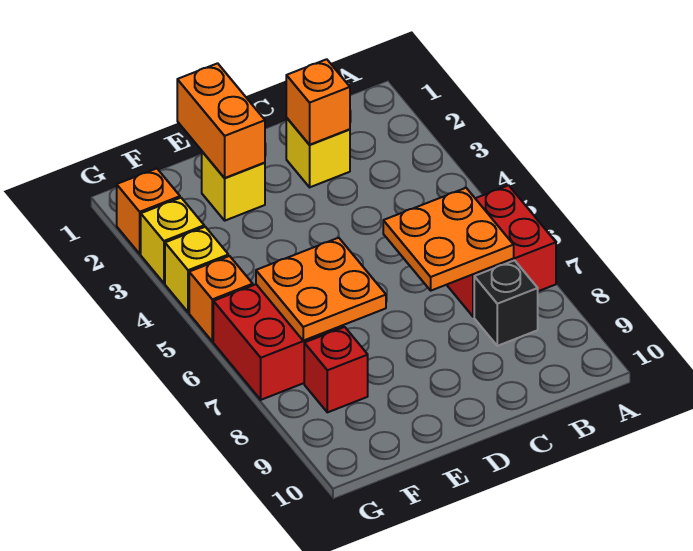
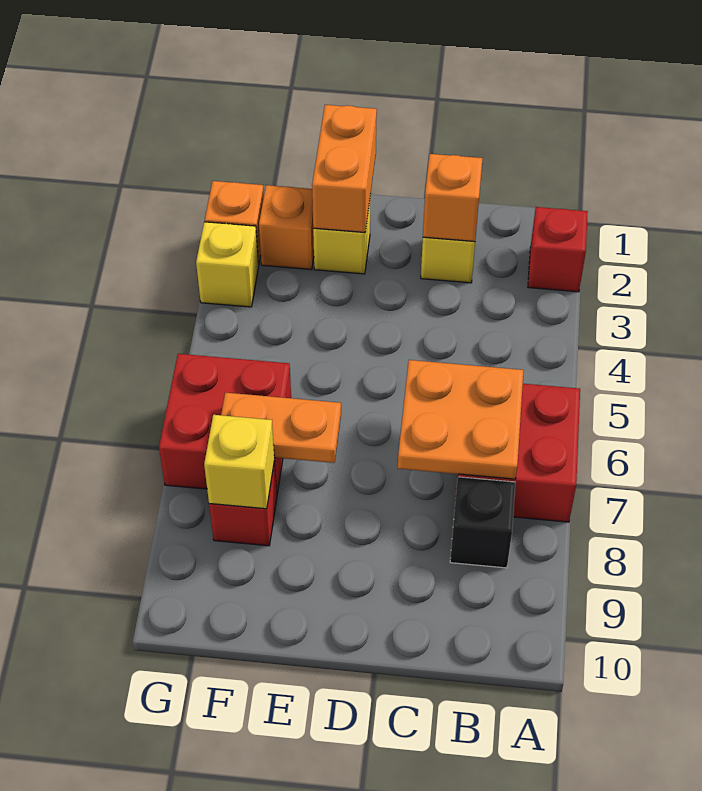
none -> red 1x1 brick [528,207,588,292]
orange 2x2 plate [256,238,386,341] -> orange 1x2 plate [221,393,341,463]
yellow 1x1 brick [165,227,228,312] -> yellow 1x1 brick moved to [204,415,274,509]
orange 1x1 brick [189,256,253,341] -> orange 1x1 brick moved to [259,185,314,270]

